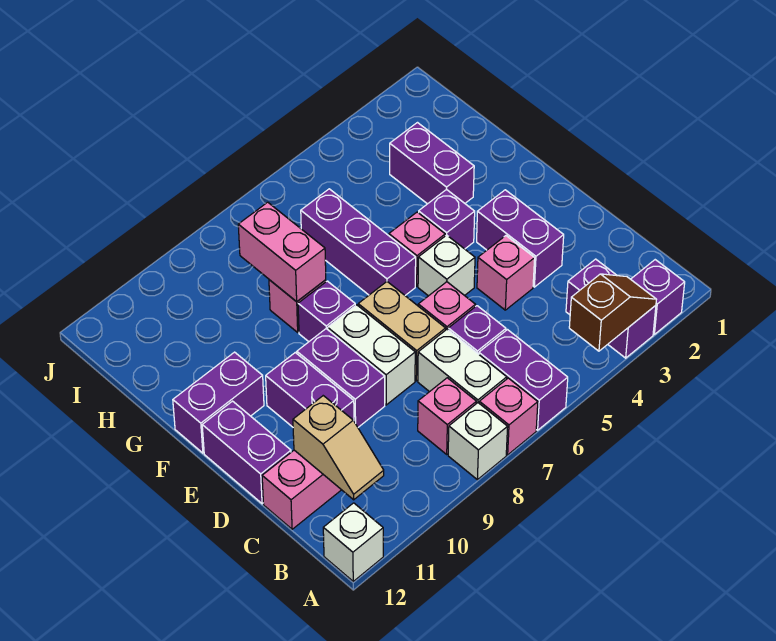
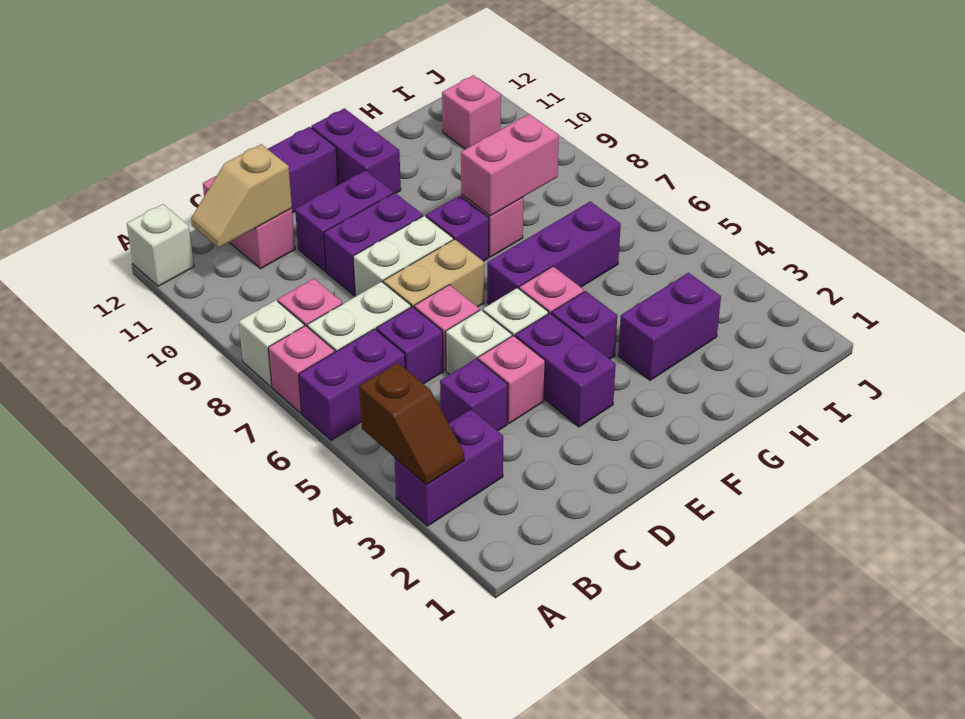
purple 1x1 brick [631,260,685,334] -> purple 1x1 brick moved to [440,358,508,431]
purple 1x2 brick [477,190,564,287] -> purple 1x2 brick turned to [515,313,616,427]
none -> white 1x1 brick [446,310,512,375]
none -> pink 1x1 brick [442,75,501,149]

